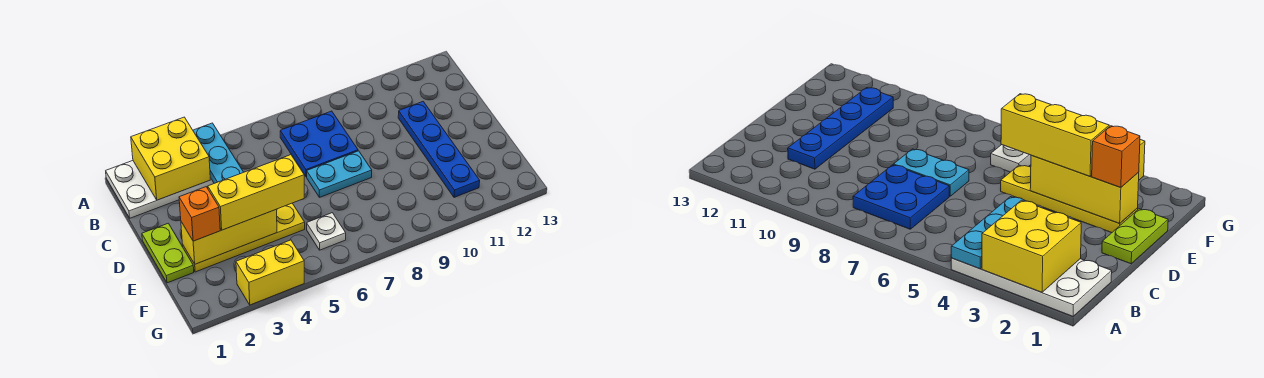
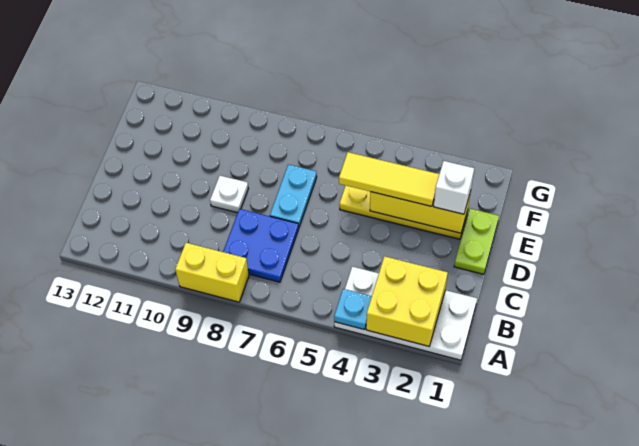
cyan 1x3 plate [193,123,243,183] -> cyan 1x1 plate [334,289,372,330]
blue 1x4 plate [398,102,480,197] -> none
cyan 1x2 plate [307,151,372,197] -> cyan 1x2 plate turned to [270,164,317,228]
orange 1x1 brick [179,187,220,241] -> white 1x1 brick [434,161,474,214]
yellow 1x3 brick [208,155,304,230] -> yellow 1x3 tile [339,152,439,206]
white 1x1 plate [307,213,346,250] -> white 1x1 plate moved to [210,176,248,213]
yellow 1x2 brick [236,240,304,305] -> yellow 1x2 brick moved to [175,243,249,302]

